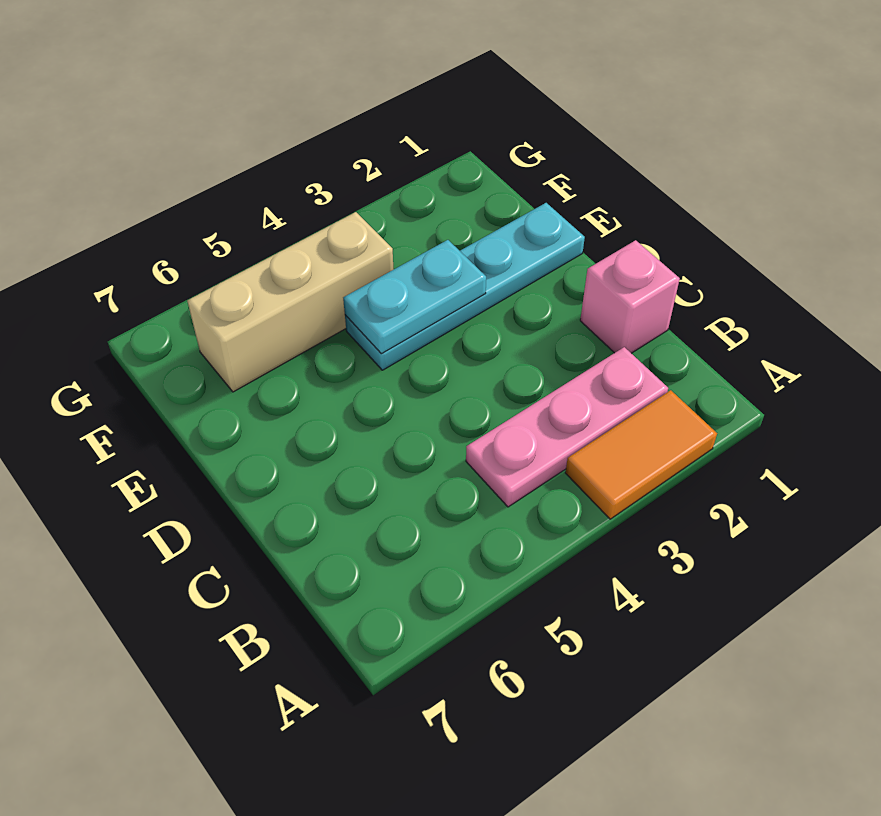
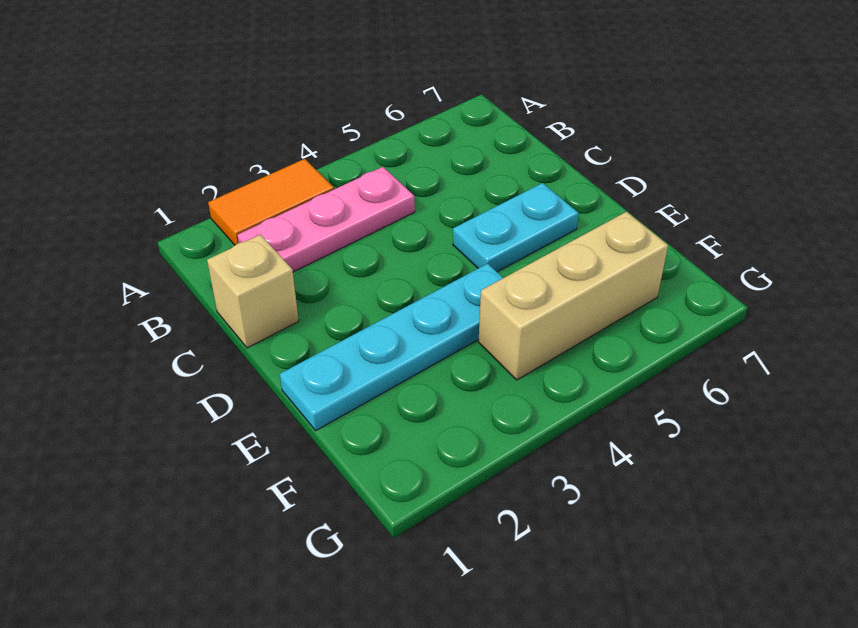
pink 1x1 brick [580,240,680,353] -> tan 1x1 brick [207,235,299,348]
cyan 1x2 plate [343,240,486,354] -> cyan 1x2 plate moved to [453,183,579,272]

